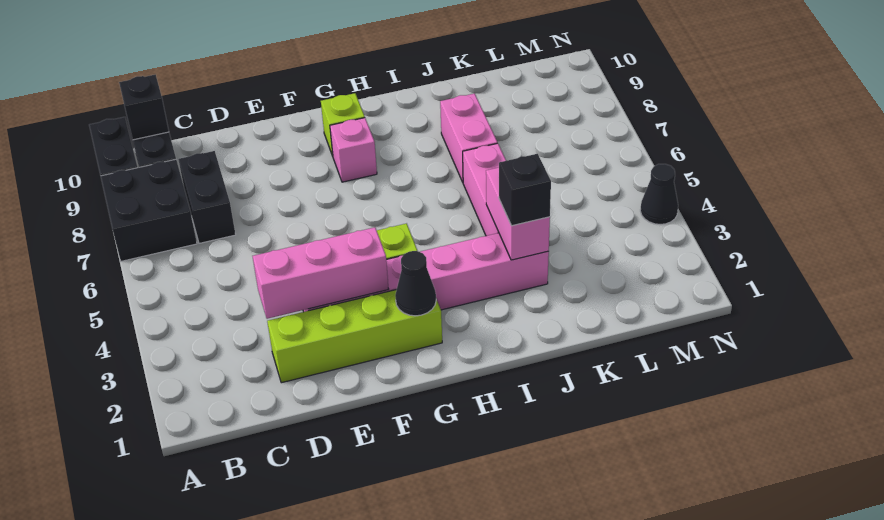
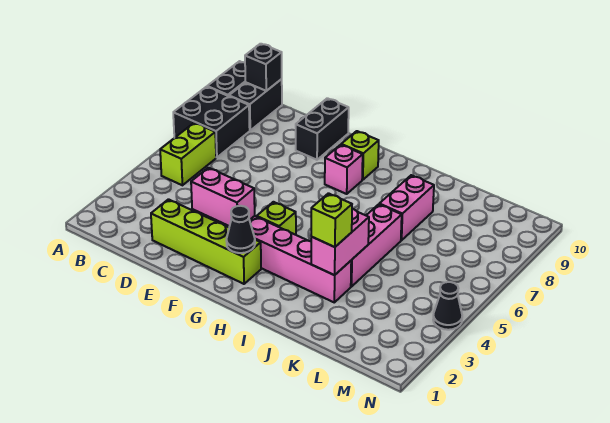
none -> lime 1x2 brick [160,123,216,185]
black 1x2 brick [178,151,236,243] -> black 1x2 brick moved to [296,98,349,160]
pink 1x3 brick [253,227,388,319] -> pink 1x2 brick [191,168,255,226]
black 1x1 brick [499,154,551,226] -> lime 1x1 brick [311,193,352,247]

